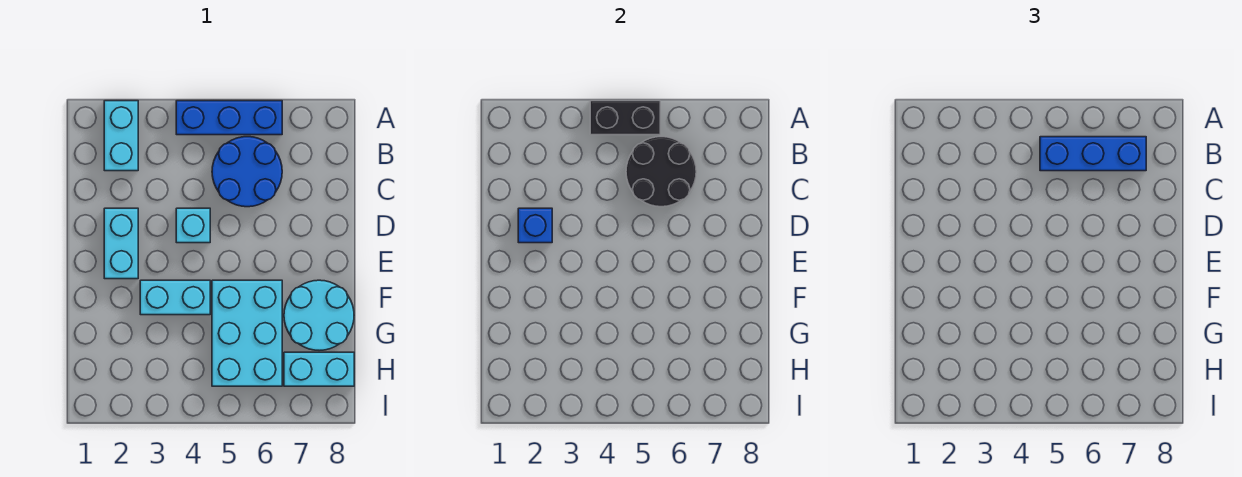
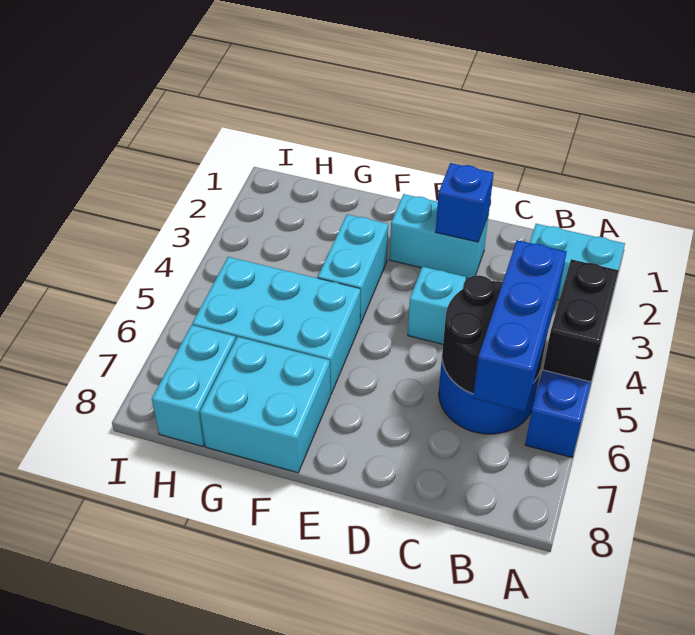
cyan 2x2 round brick [284,280,354,350] -> cyan 2x2 brick [200,337,330,473]

